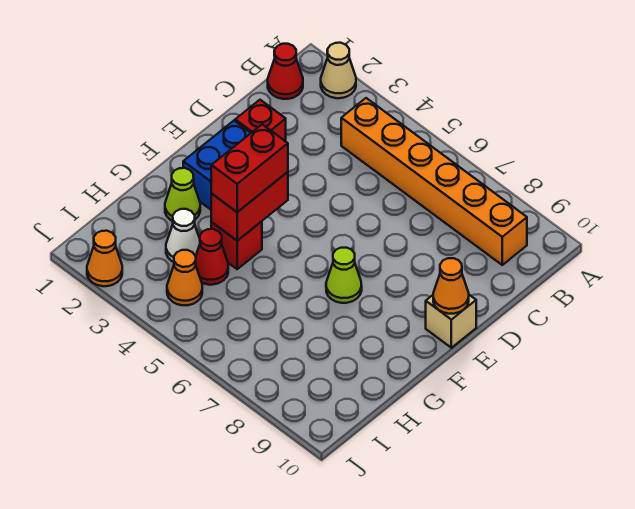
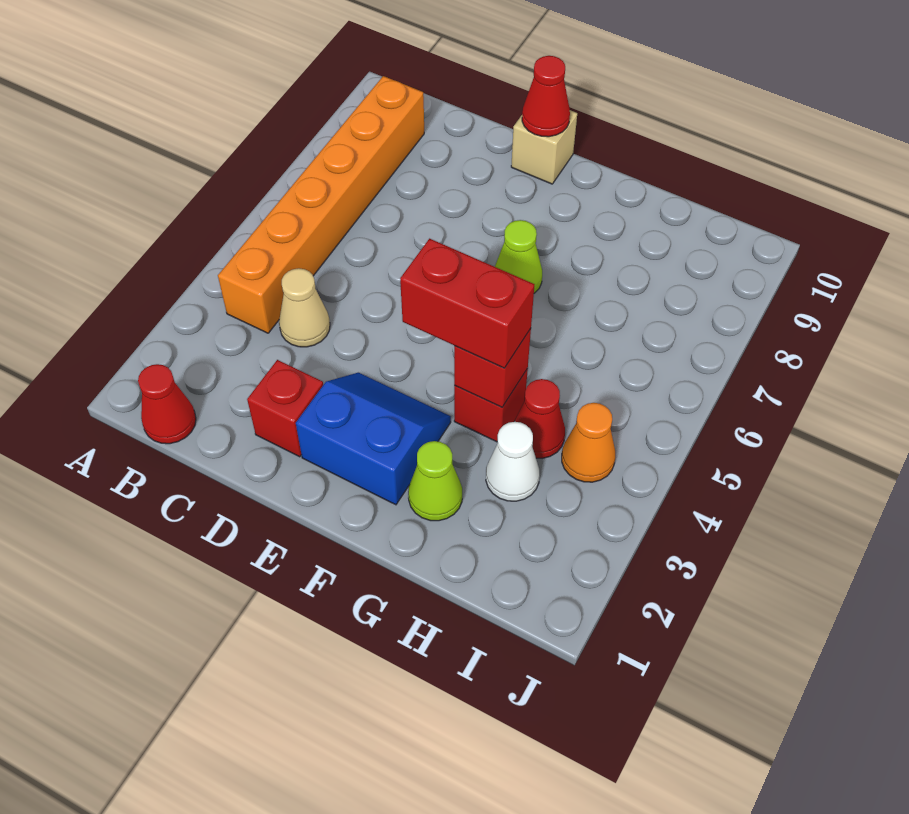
tan 1x1 cone [321,43,356,98] -> tan 1x1 cone moved to [279,268,330,347]
orange 1x1 cone [433,258,469,314] -> red 1x1 cone [522,56,570,137]
red 1x2 brick [211,172,288,241] -> red 1x1 brick [454,329,531,407]
orange 1x1 cone [87,231,122,286] -> none

